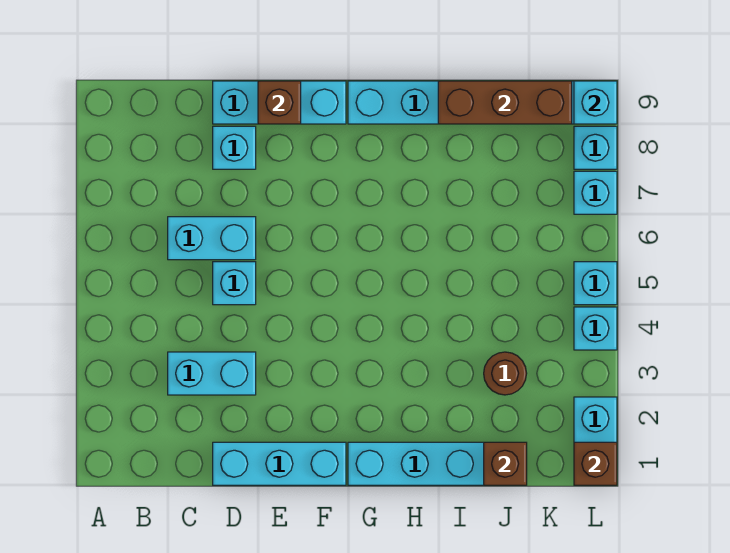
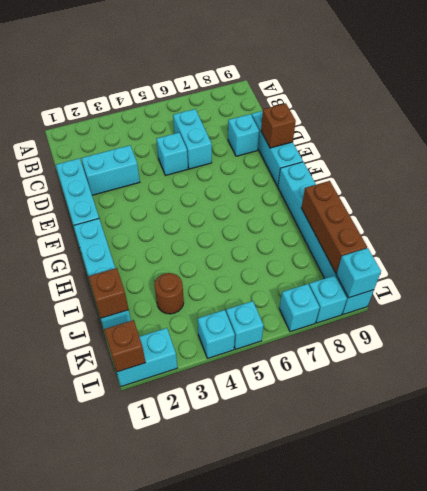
cyan 1x2 brick [168,352,256,395] -> cyan 1x2 brick turned to [81,145,140,195]

